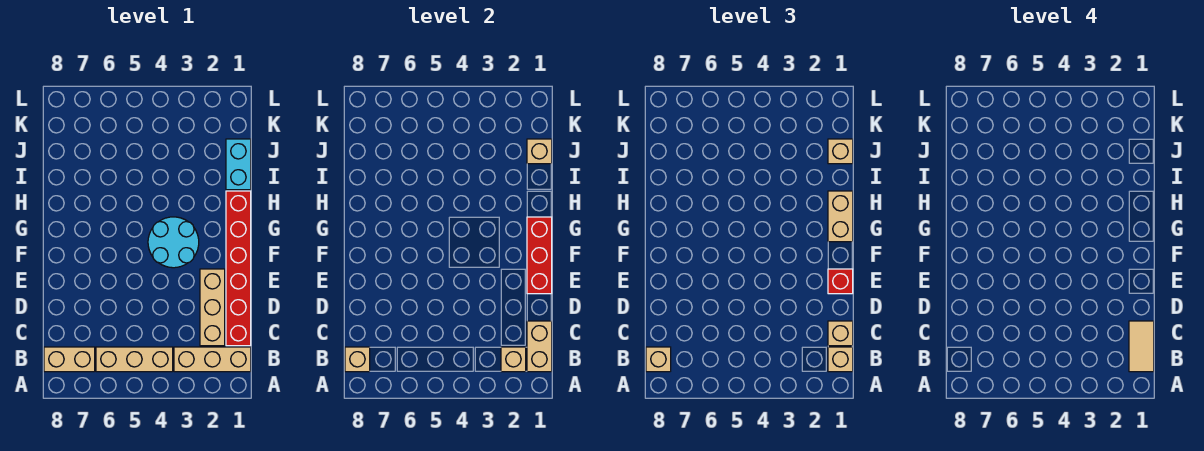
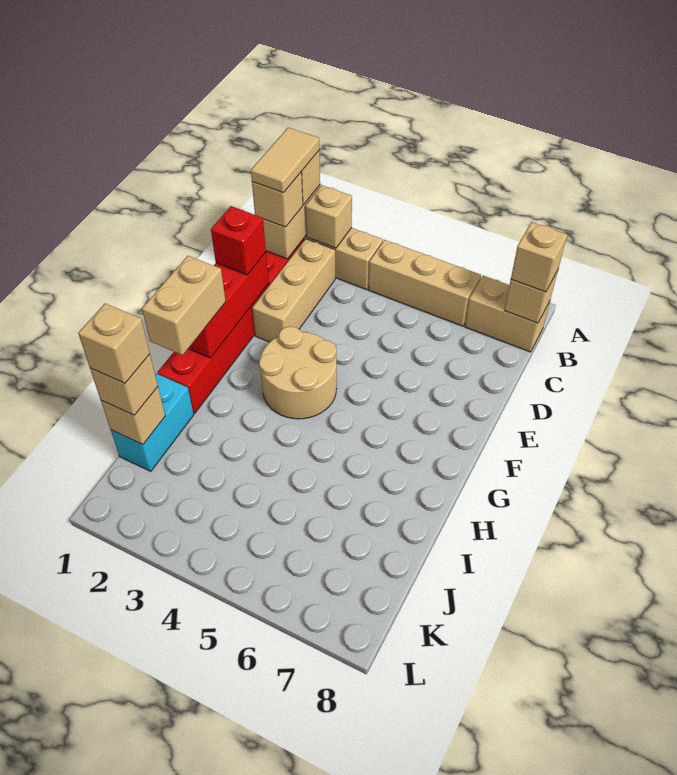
cyan 2x2 round brick [148,217,199,268] -> tan 2x2 round brick [259,326,337,419]
none -> tan 1x1 brick [78,303,150,383]

